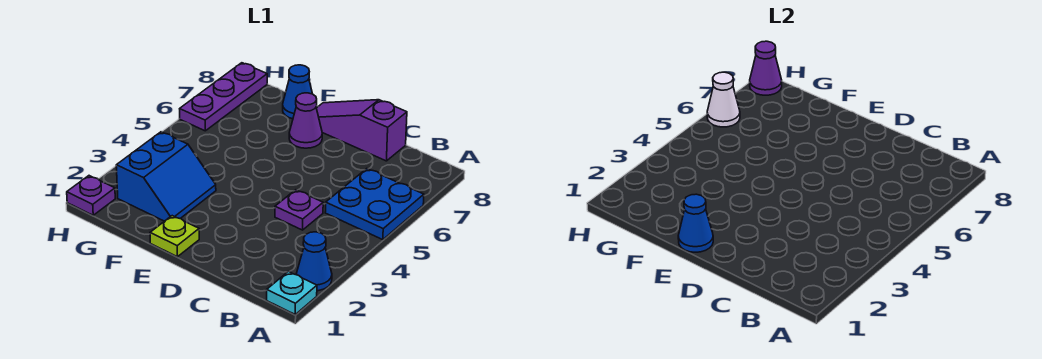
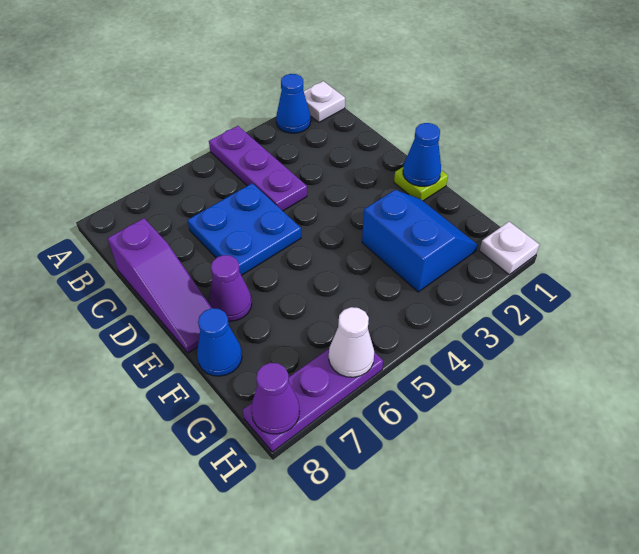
cyan 1x1 plate [267,272,317,314] -> white 1x1 plate [304,81,345,122]
blue 2x2 plate [325,169,424,240] -> blue 2x2 plate moved to [188,183,301,275]
purple 1x1 plate [275,190,323,230] -> purple 1x3 plate [209,126,307,211]
blue 2x2 slope [116,132,216,221] -> blue 2x2 slope turned to [362,190,478,292]
purple 1x1 plate [67,176,115,215] -> white 1x1 plate [479,222,539,275]

